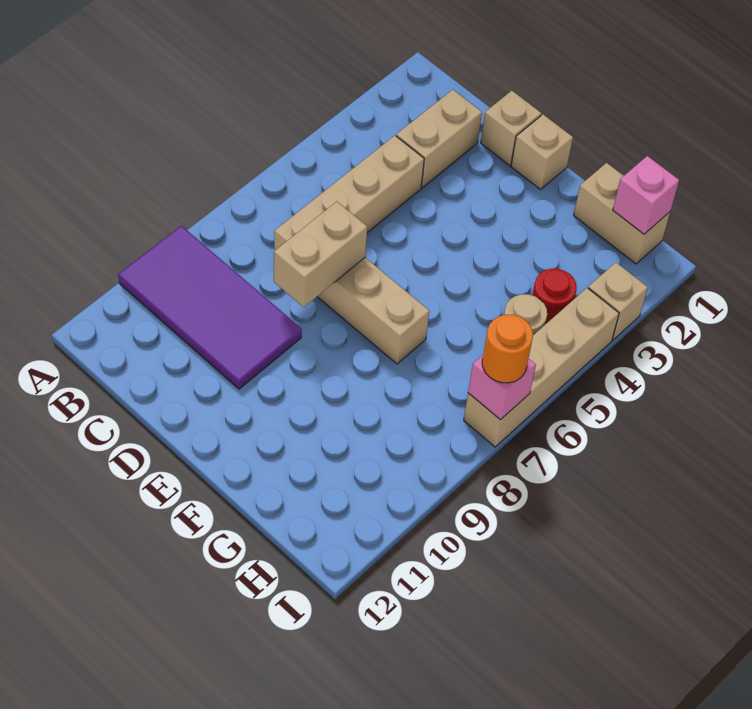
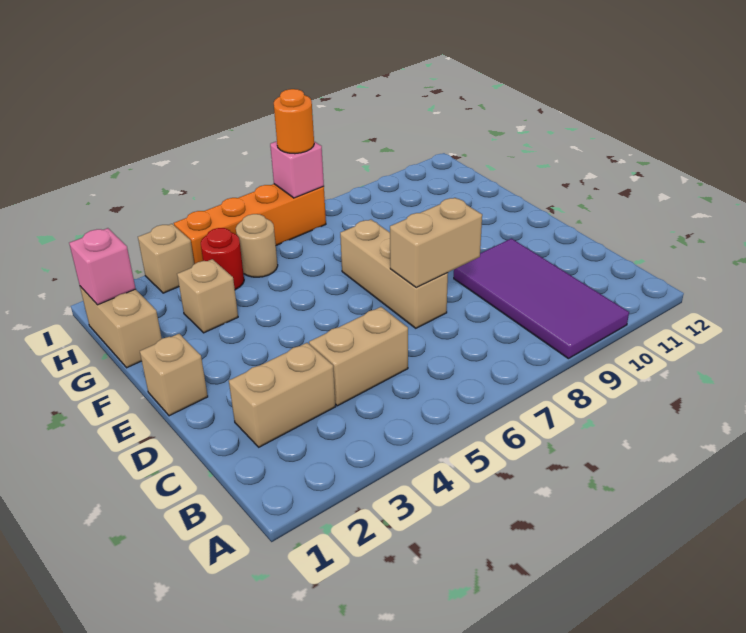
tan 1x4 brick [274,136,424,251] -> tan 1x2 brick [309,307,408,406]
tan 1x1 brick [481,91,541,165] -> tan 1x1 brick moved to [177,259,238,333]
tan 1x4 brick [464,288,619,447] -> orange 1x4 brick [174,184,326,264]

